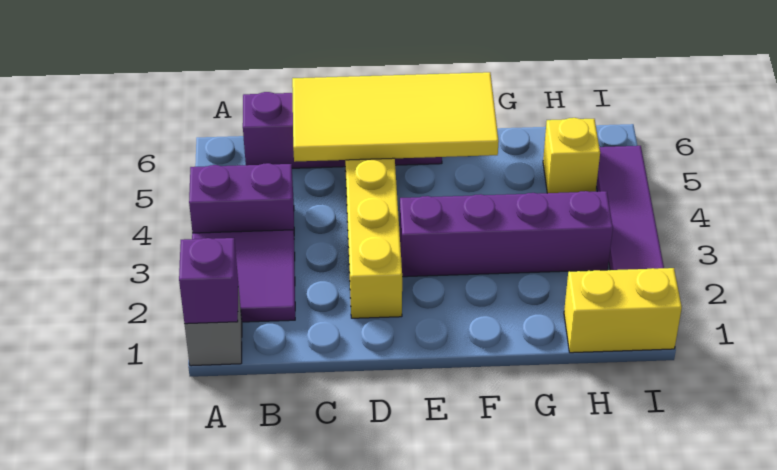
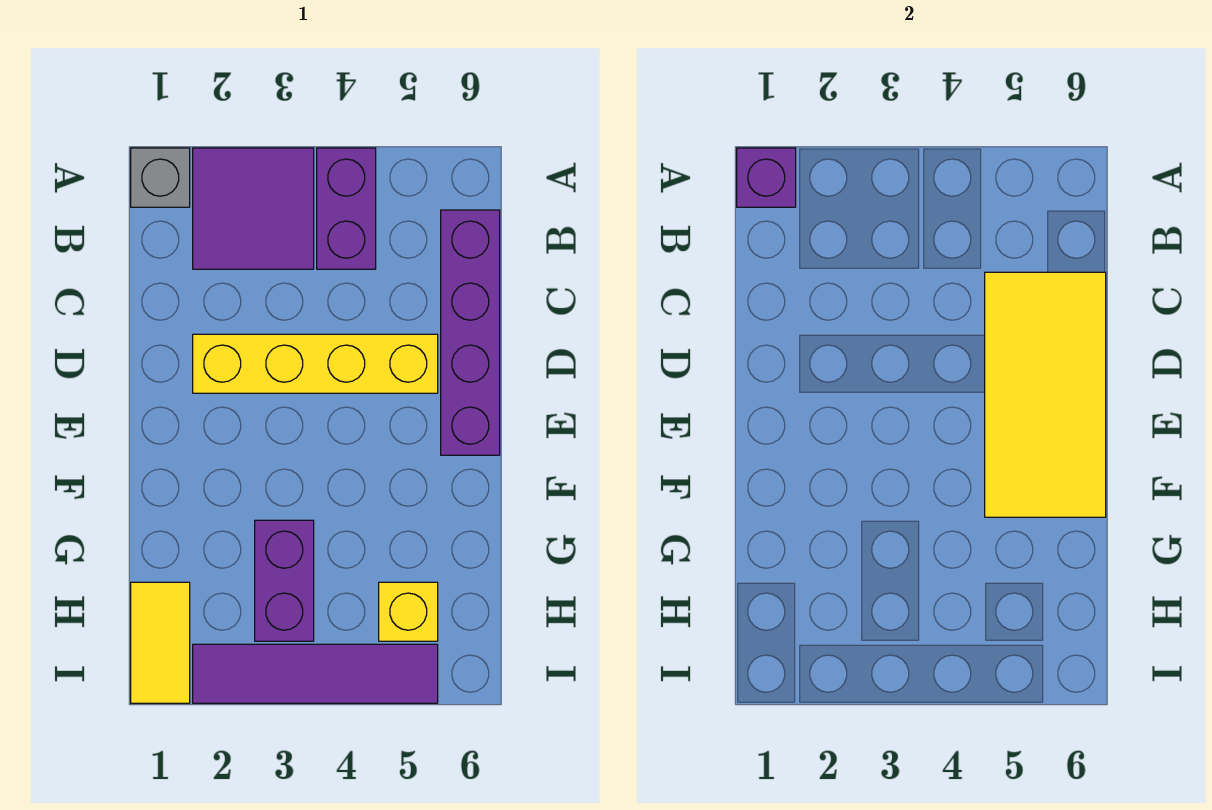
purple 1x4 brick [400,191,613,277] -> purple 1x2 brick [255,520,314,641]
yellow 1x2 brick [564,268,682,353] -> yellow 1x2 tile [131,582,190,703]

